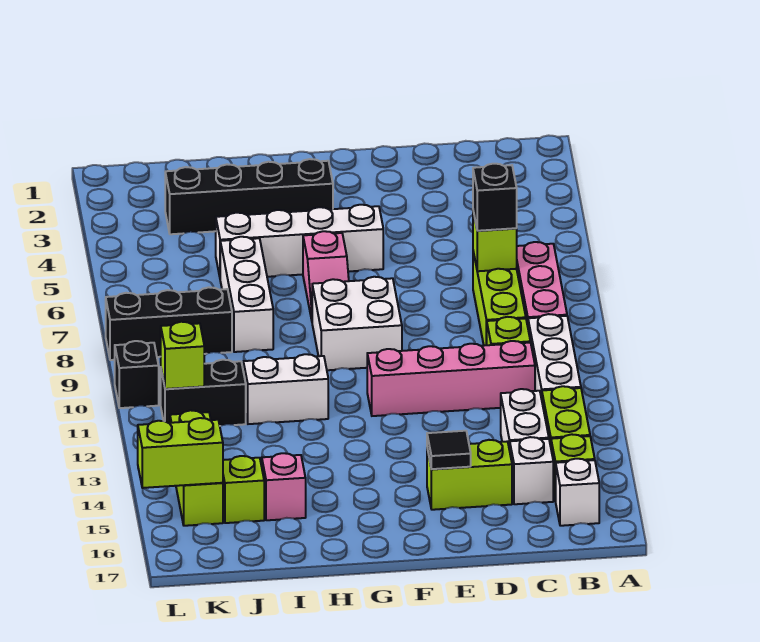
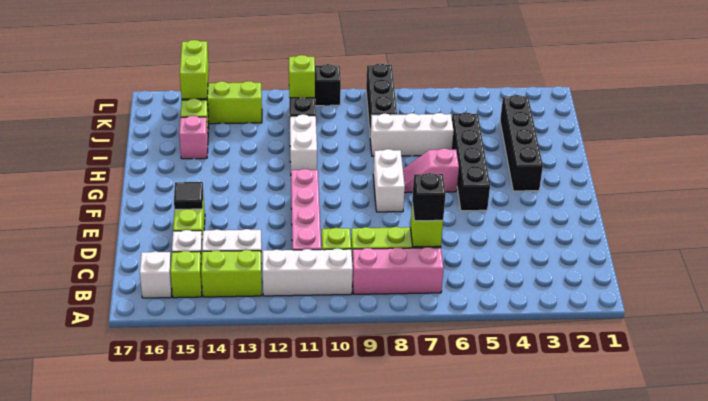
white 1x4 brick [216,205,383,277] -> black 1x4 brick [452,113,490,211]
white 2x2 brick [312,277,402,370] -> white 1x2 brick [373,149,405,212]

